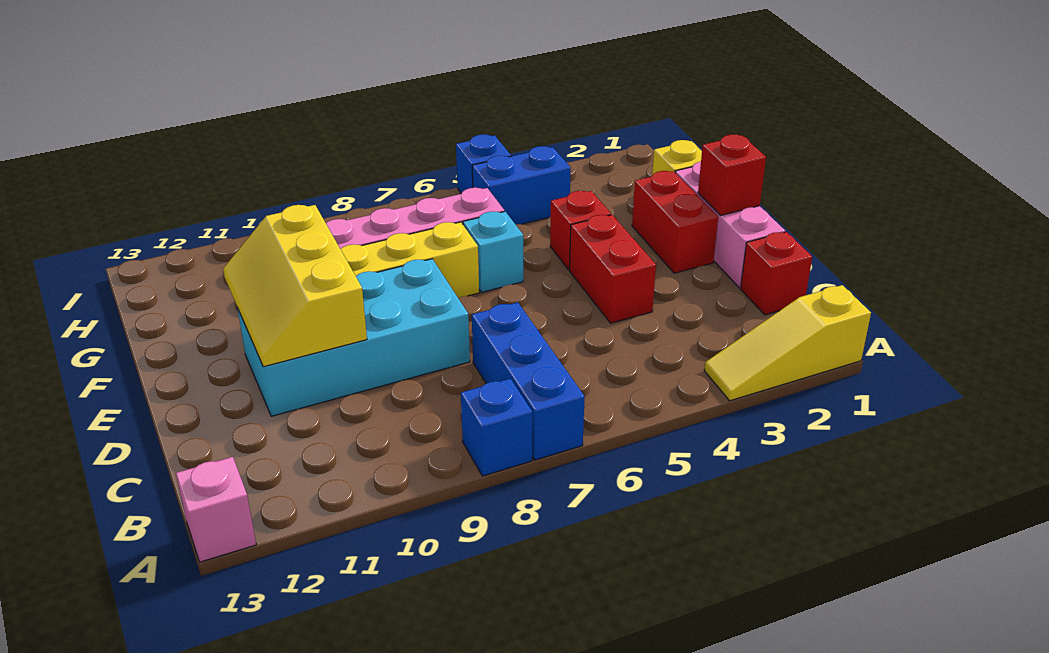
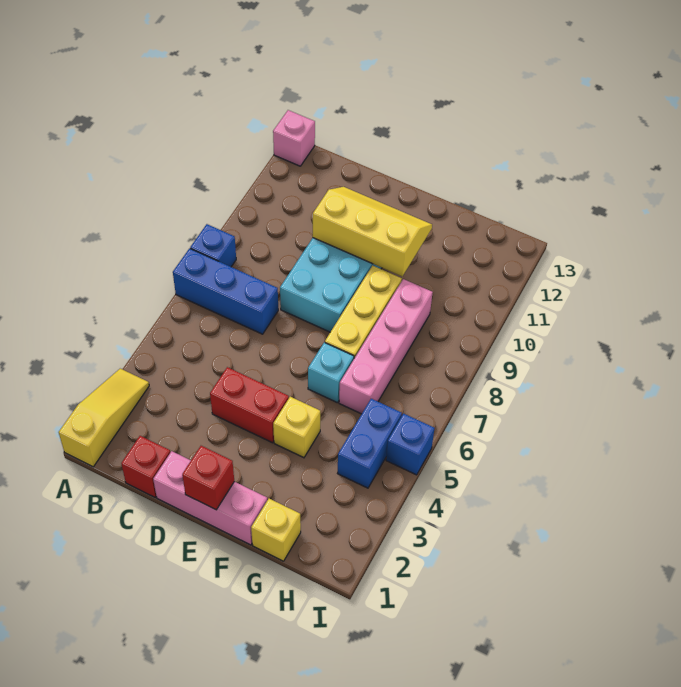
red 1x2 brick [632,171,718,273] -> none
red 1x1 brick [550,191,611,270] -> yellow 1x1 brick [273,397,320,458]

